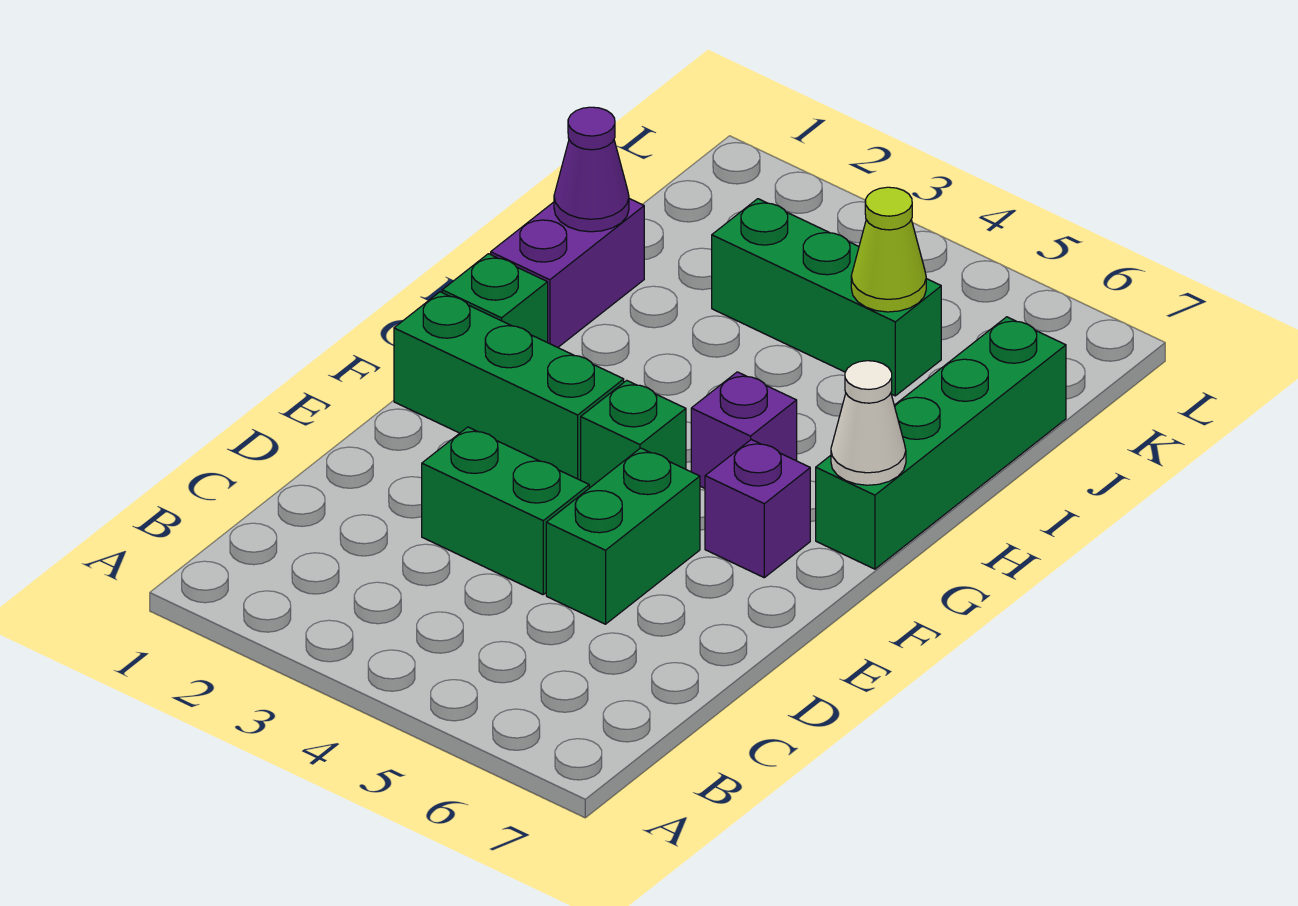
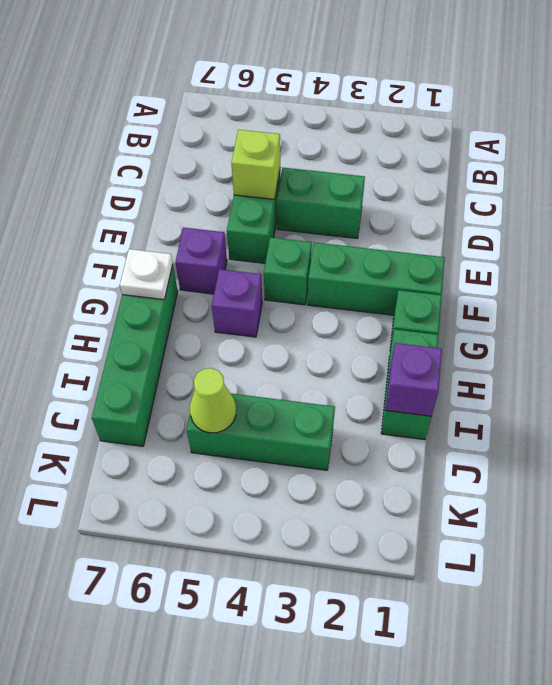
none -> lime 1x1 brick [231,130,280,199]
white 1x1 cone [831,361,906,485] -> white 1x1 plate [120,249,173,300]
purple 1x2 brick [491,199,644,347] -> green 1x2 brick [381,329,438,440]
purple 1x1 cone [554,107,629,232] -> purple 1x1 brick [386,343,442,416]

